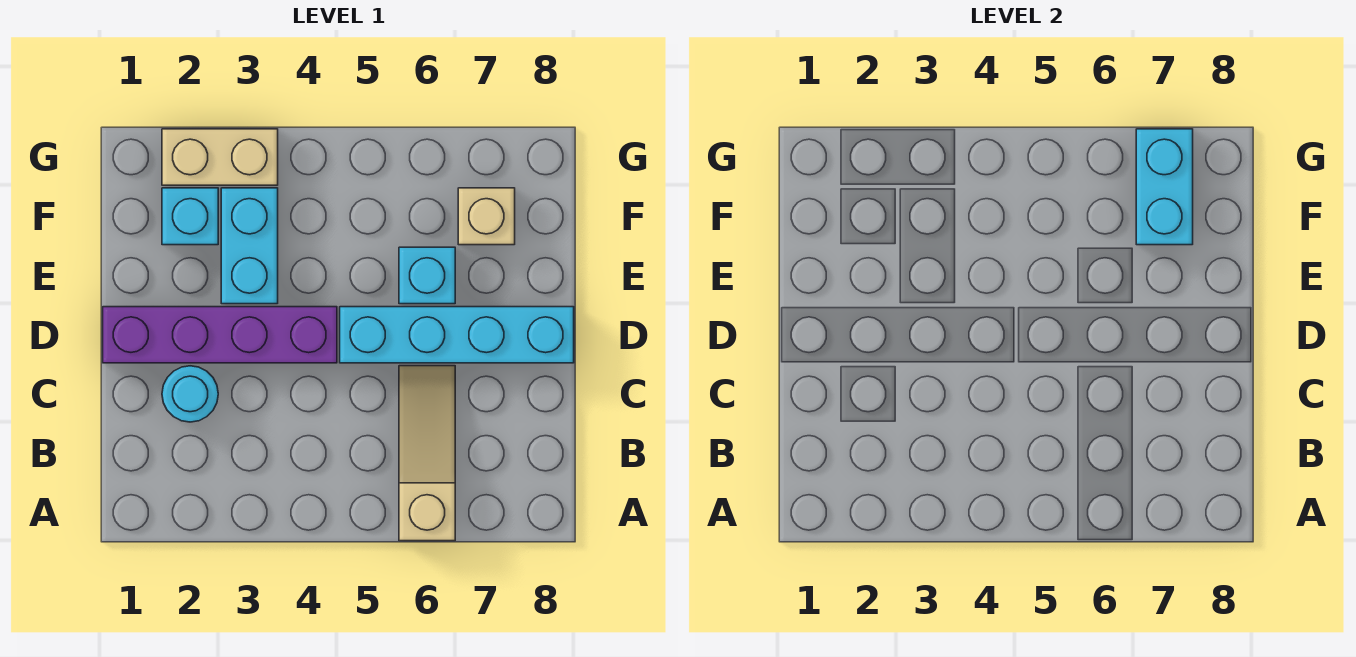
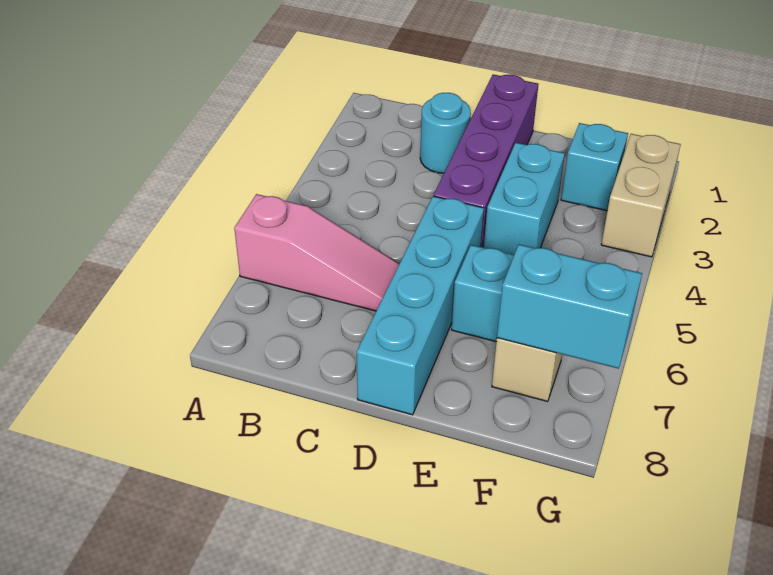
tan 1x3 slope [399,366,455,541] -> pink 1x3 slope [234,194,399,311]
cyan 1x2 brick [221,188,278,304] -> cyan 1x2 brick turned to [484,143,565,255]

